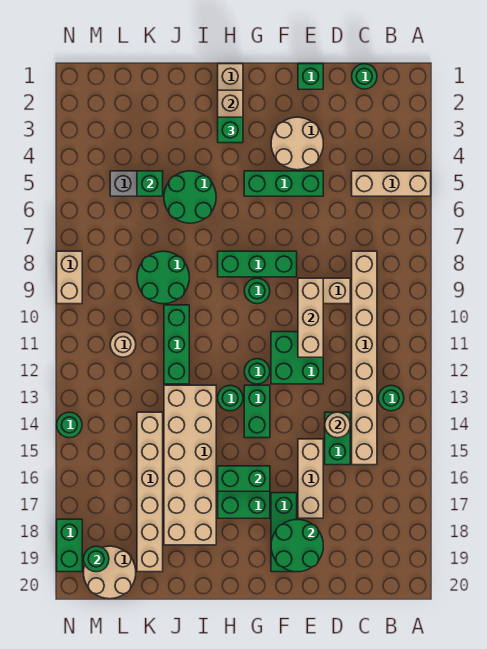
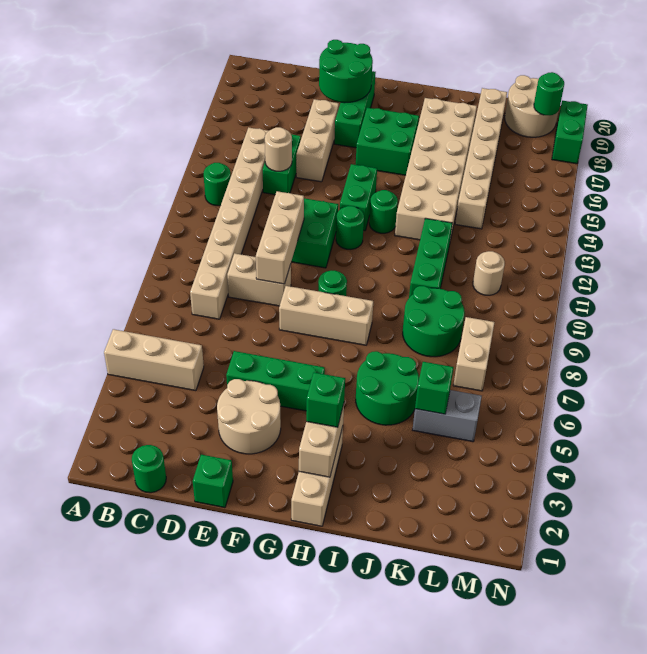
green 1x3 brick [218,251,297,277] -> tan 1x3 brick [279,286,373,345]
green 1x2 brick [218,466,270,491] -> none
tan 1x2 brick [57,251,82,304] -> tan 1x2 brick moved to [453,317,495,391]
green 1x1 round brick [57,412,82,438] -> none

